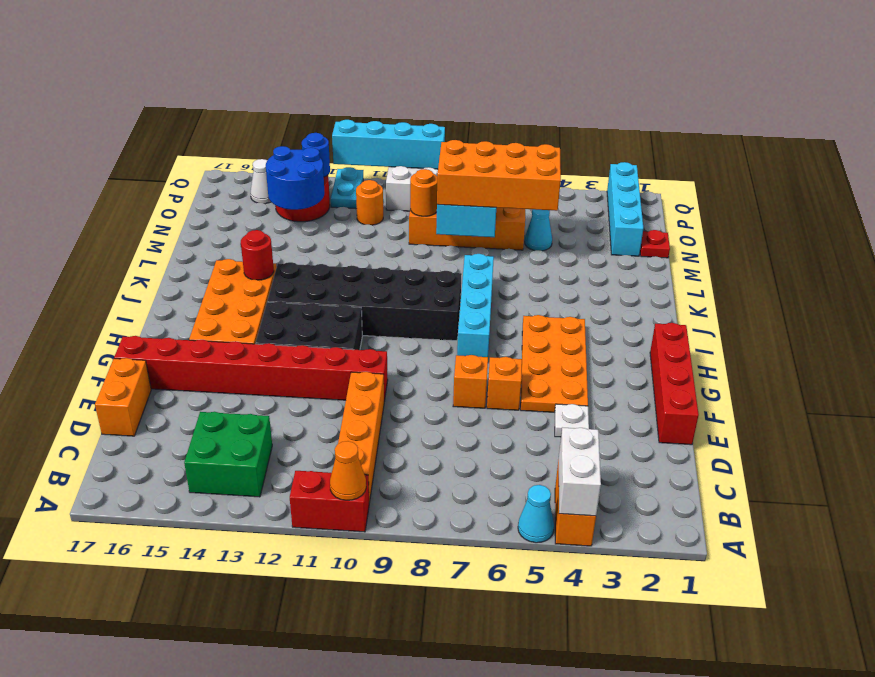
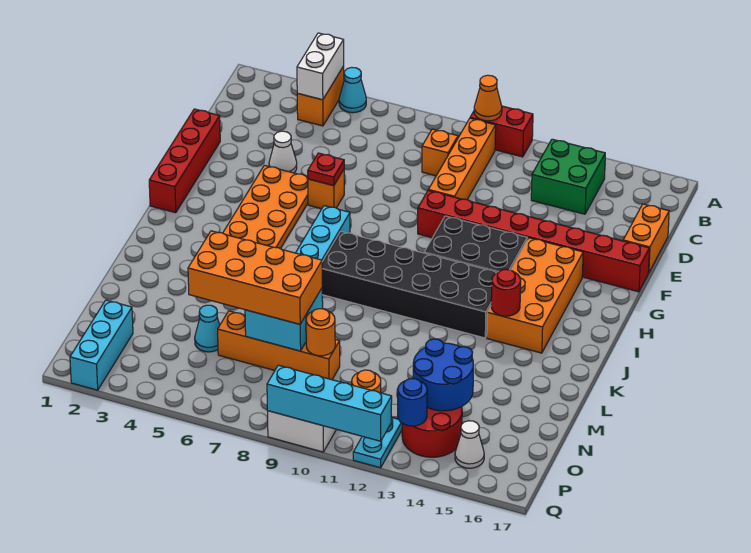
white 1x1 plate [555,404,589,437] -> white 1x1 cone [269,131,297,173]
orange 1x1 brick [453,355,488,408] -> orange 1x1 brick moved to [422,129,458,176]
red 1x1 plate [640,230,670,258] -> red 1x1 plate moved to [308,153,344,186]
cyan 1x4 brick [607,162,644,256] -> cyan 1x3 brick [70,300,133,390]

